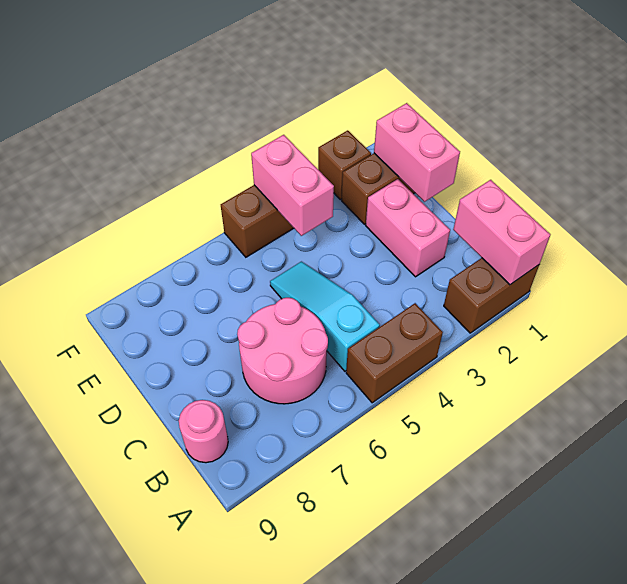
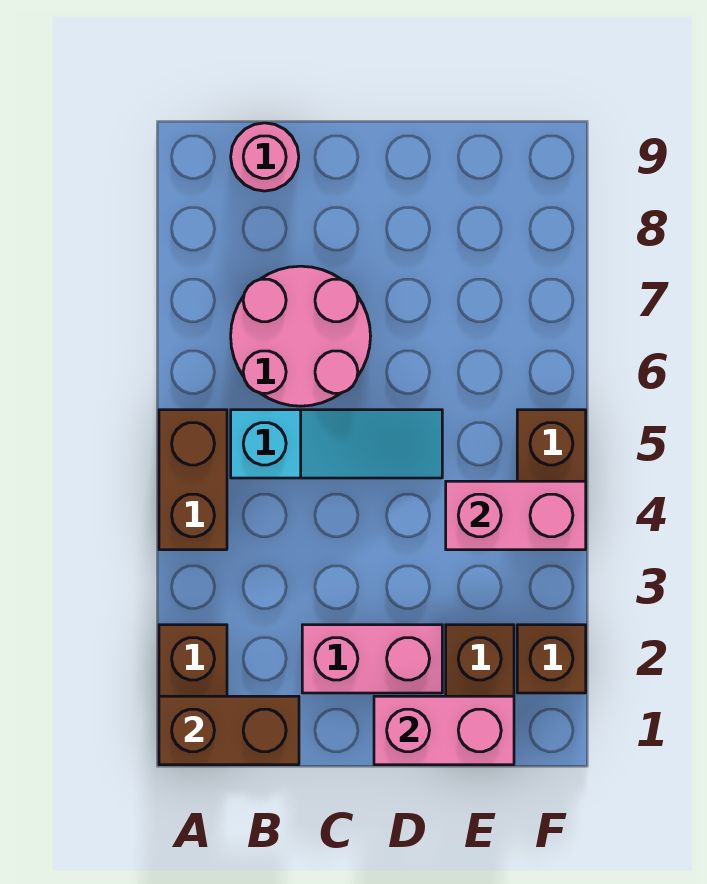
pink 1x2 brick [453,180,551,285] -> brown 1x2 brick [159,696,299,765]

